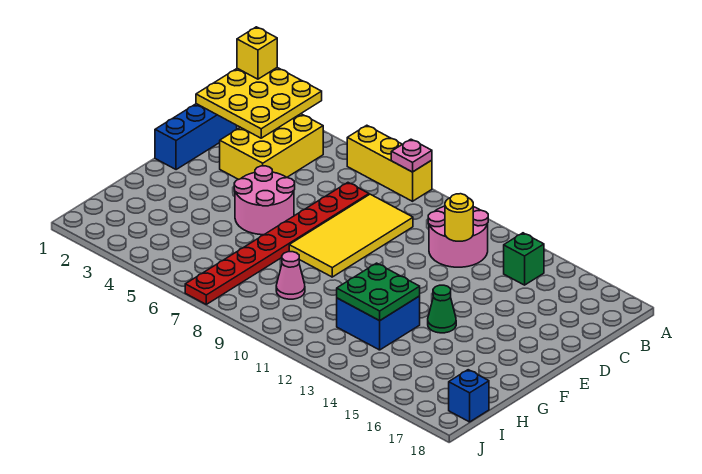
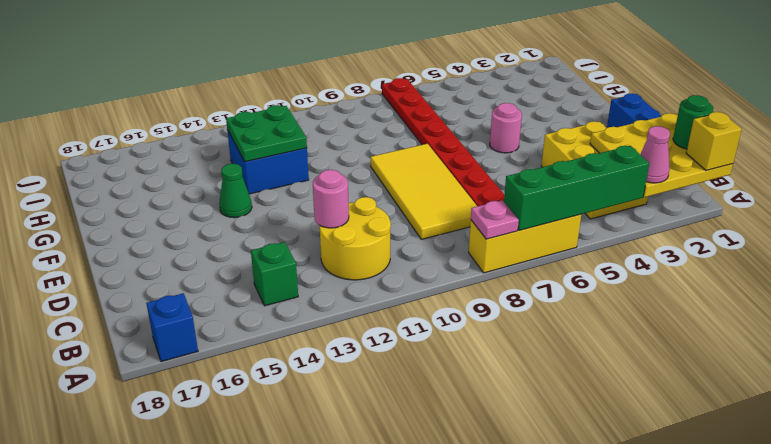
none -> green 1x4 brick [504,146,649,230]
none -> green 1x1 round brick [673,95,713,149]
pink 2x2 round brick [428,206,488,267] -> yellow 2x2 round brick [320,197,391,280]
yellow 1x1 round brick [445,194,473,241] -> pink 1x1 round brick [313,170,349,228]
pink 2x2 round brick [234,166,295,235] -> pink 1x1 round brick [490,103,522,153]
pink 1x1 cone [276,252,305,299] -> pink 1x1 cone moved to [640,126,670,183]
blue 1x1 brick [449,370,489,422] -> blue 1x1 brick moved to [146,293,198,362]

